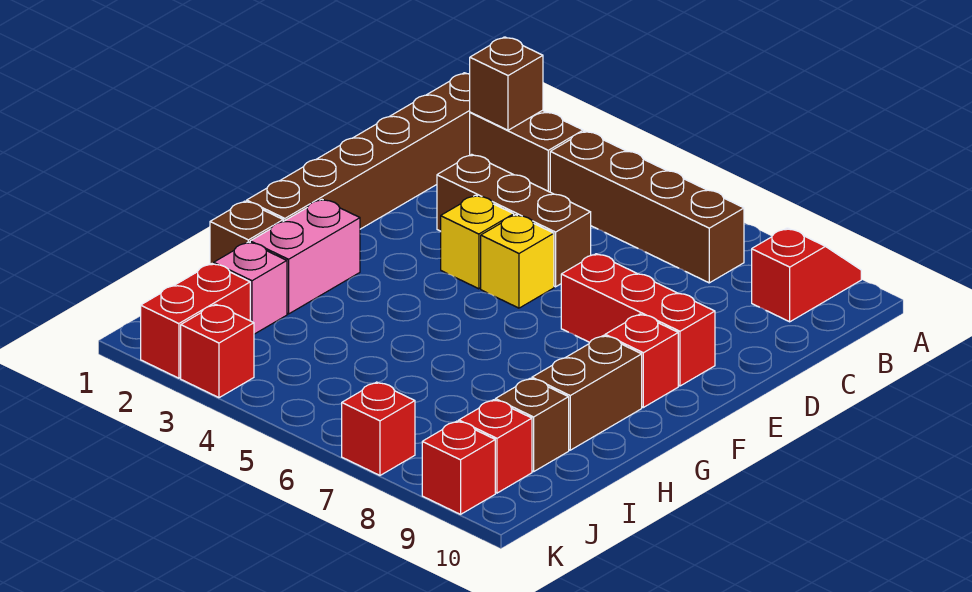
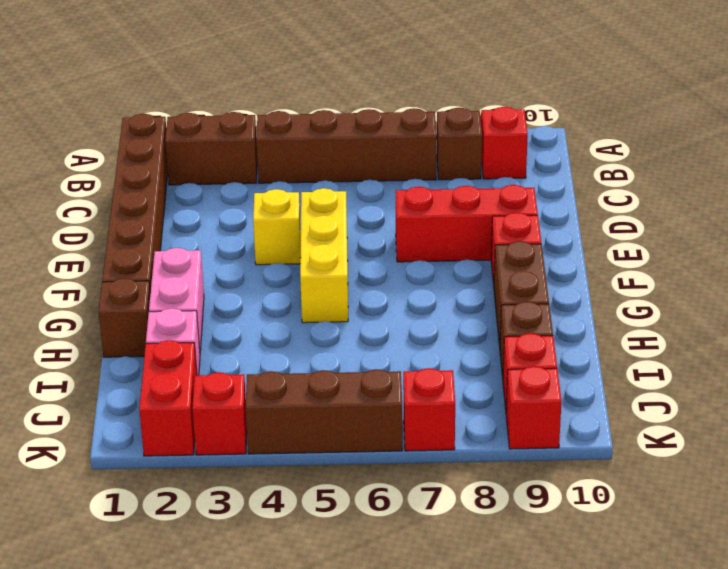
brown 1x1 brick [470,37,543,130] -> brown 1x1 brick moved to [437,108,482,180]
brown 1x3 brick [437,154,591,287] -> brown 1x3 brick moved to [246,369,402,454]
yellow 1x1 brick [481,215,554,308] -> yellow 1x3 brick [300,188,348,323]

